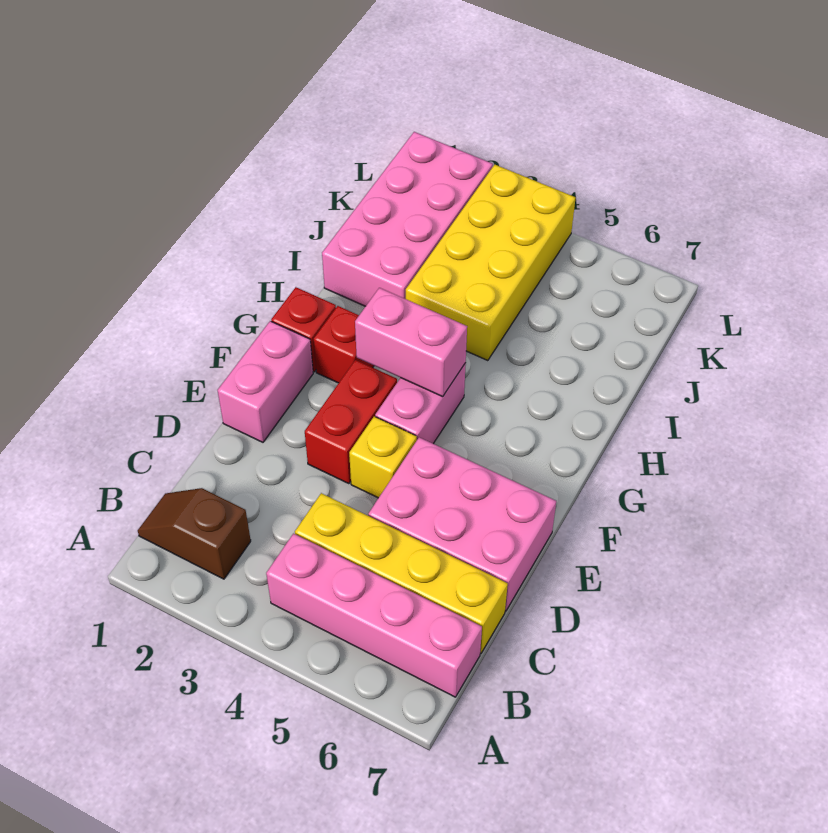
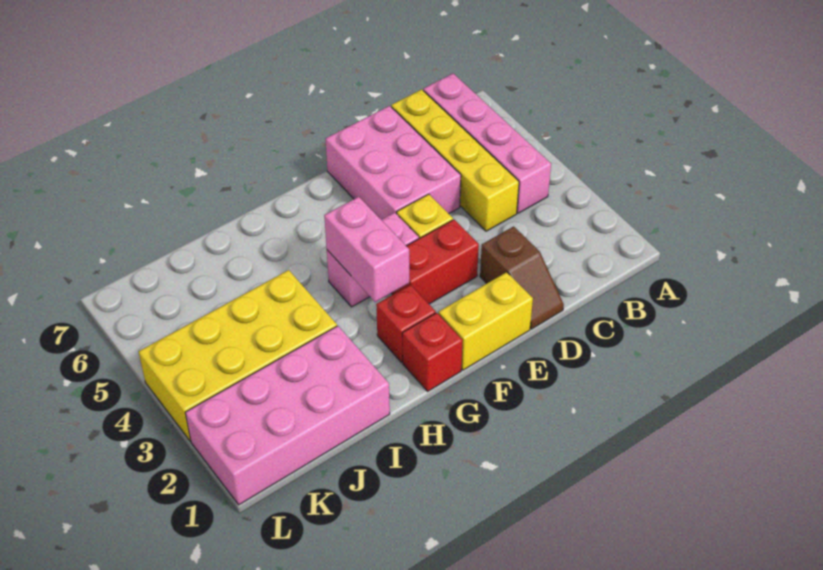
brown 1x2 slope [138,488,251,579] -> brown 1x2 slope moved to [480,226,564,329]
pink 1x2 brick [218,321,313,442] -> yellow 1x2 brick [438,272,533,370]

